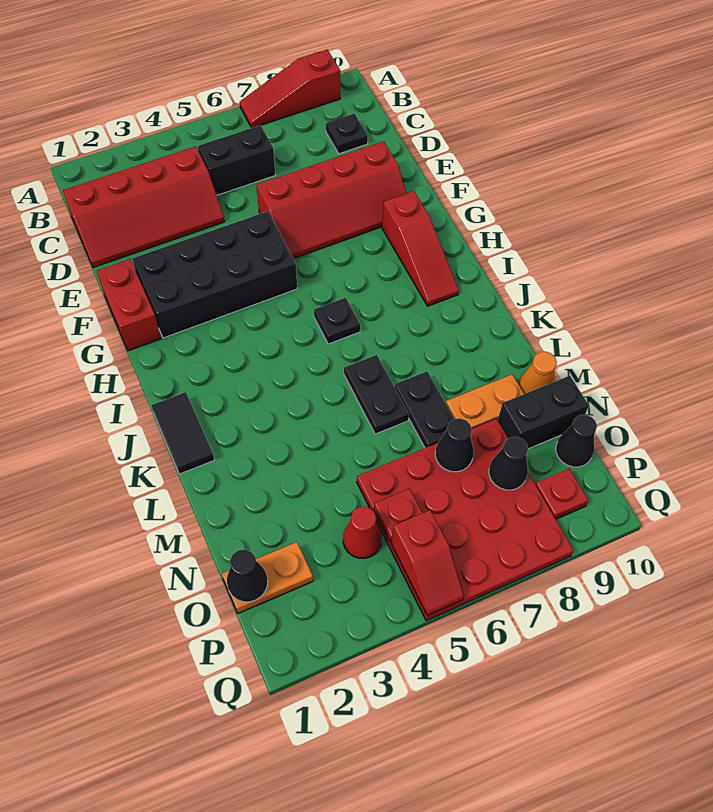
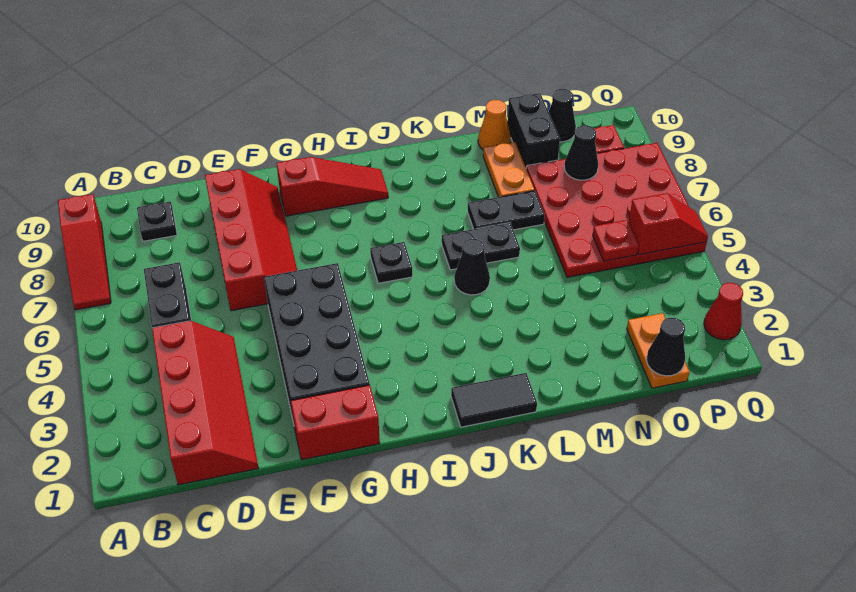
black 1x1 cone [435,418,474,472] -> black 1x1 cone moved to [454,239,490,295]
red 1x1 cone [343,506,382,558] -> red 1x1 cone moved to [704,283,743,340]

